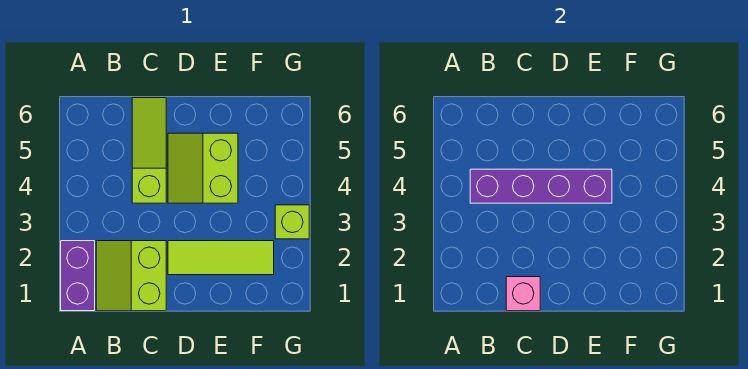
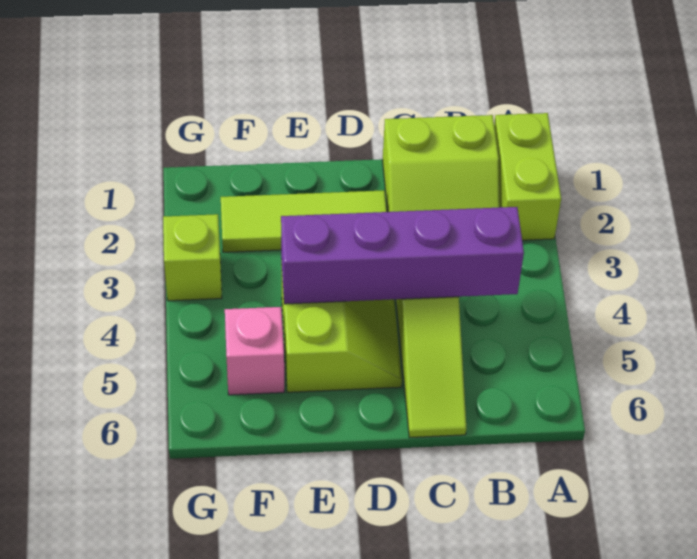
purple 1x2 brick [61,241,95,311] -> lime 1x2 brick [494,113,561,240]
lime 2x2 slope [96,241,166,311] -> lime 2x2 slope turned to [383,115,500,212]
pink 1x1 brick [506,277,540,311] -> pink 1x1 brick moved to [225,307,284,395]

